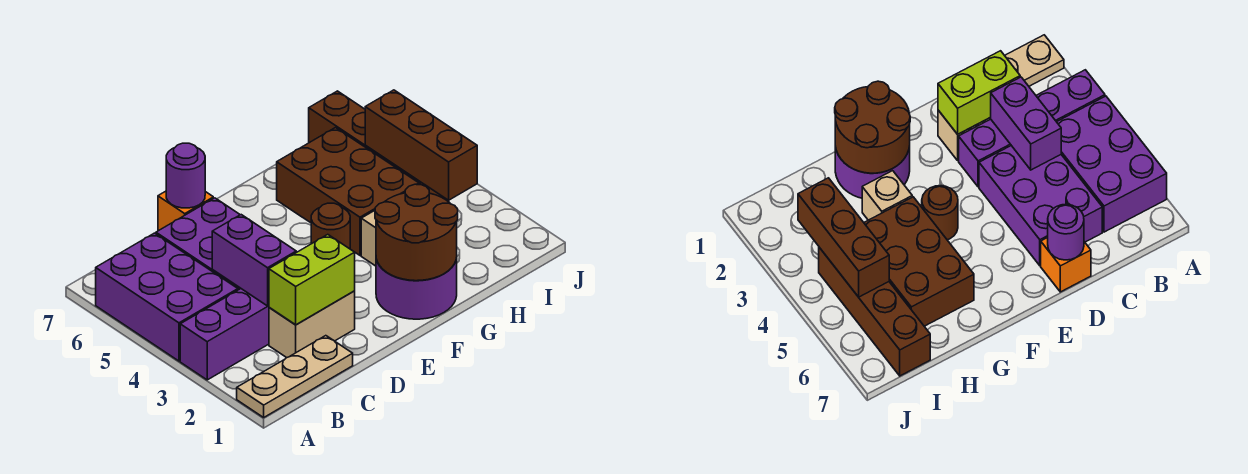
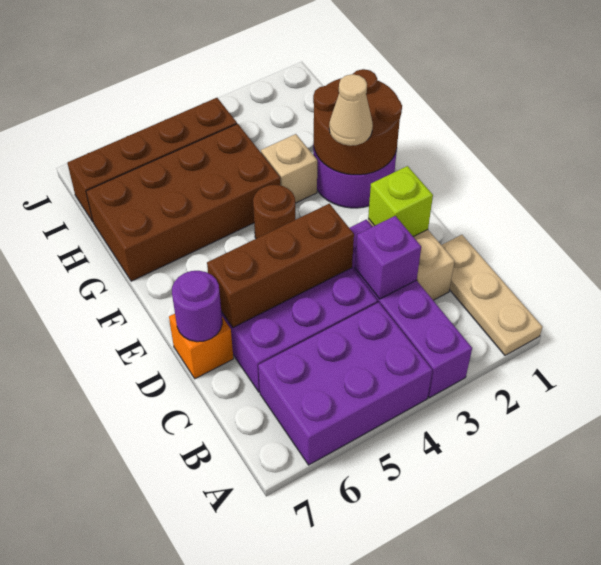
lime 1x2 brick [269,235,355,325] -> lime 1x1 brick [368,166,433,237]
purple 1x2 brick [212,215,296,306] -> purple 1x1 brick [355,216,421,299]
none -> tan 1x1 cone [329,74,373,146]
brown 2x3 brick [277,128,419,255] -> brown 2x4 brick [86,124,281,281]
brown 1x3 brick [365,90,477,200] -> brown 1x3 brick moved to [207,204,354,327]

